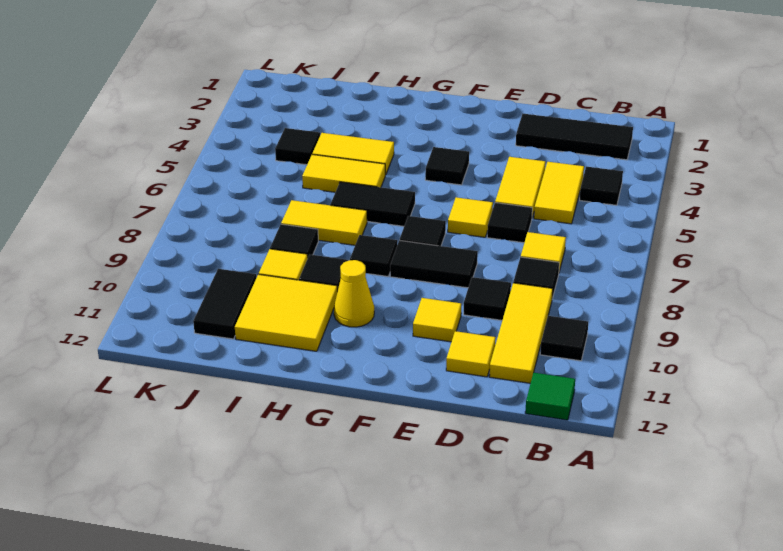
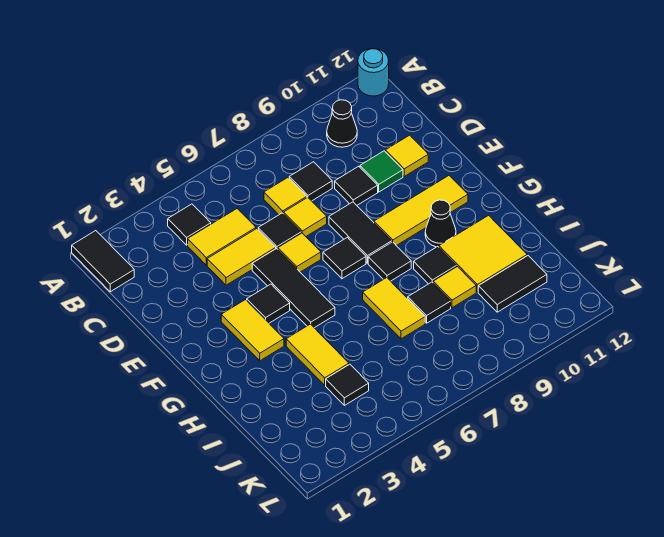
none -> cyan 1x1 round brick [358,49,389,96]
black 1x3 tile [516,114,633,160] -> black 1x3 tile moved to [252,249,335,328]
black 1x1 tile [540,316,588,361] -> black 1x1 cone [327,100,357,147]
green 1x1 tile [525,373,575,420] -> green 1x1 tile moved to [360,151,403,192]
yellow 1x3 tile [489,283,553,383] -> yellow 1x3 tile moved to [374,176,468,246]
yellow 1x1 tile [413,298,461,342] -> yellow 1x1 tile moved to [284,197,327,236]
black 1x2 tile [330,182,415,226] -> black 1x2 tile moved to [72,231,134,292]
yellow 1x1 cone [334,260,374,327] -> black 1x1 cone [425,200,456,247]
yellow 1x2 tile [302,155,385,192] -> yellow 1x2 tile moved to [221,300,284,361]

